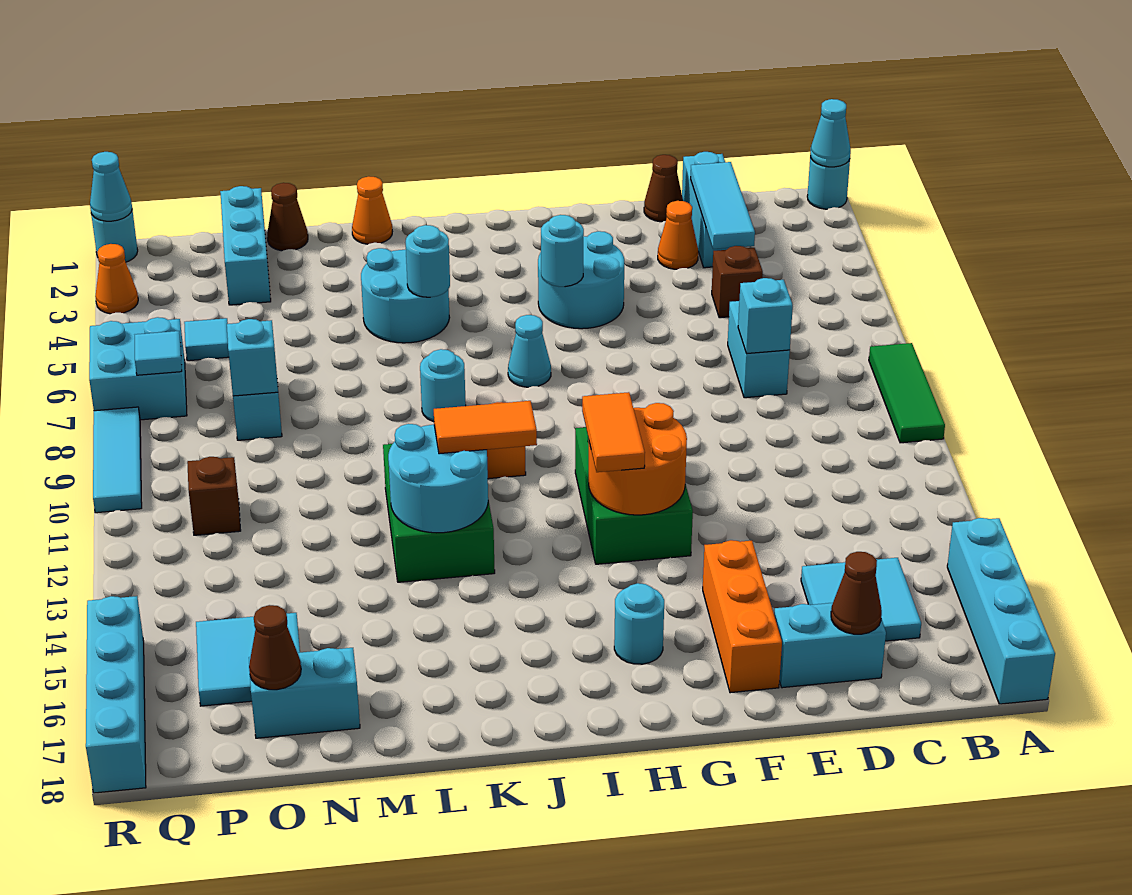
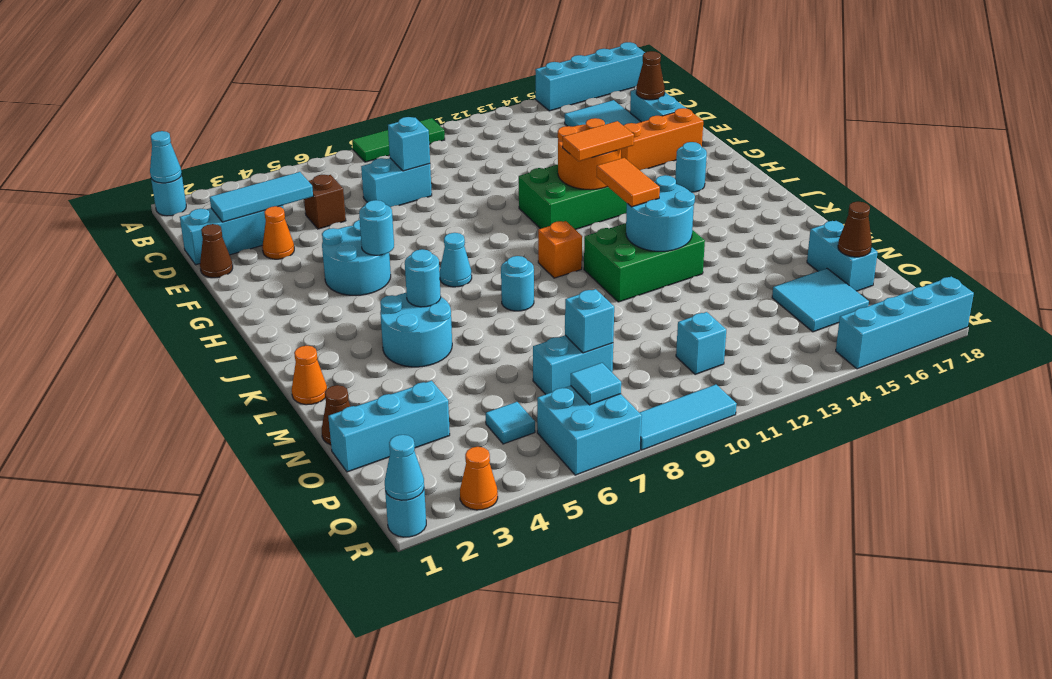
brown 1x1 brick [187,457,241,535] -> cyan 1x1 brick [676,312,726,375]

